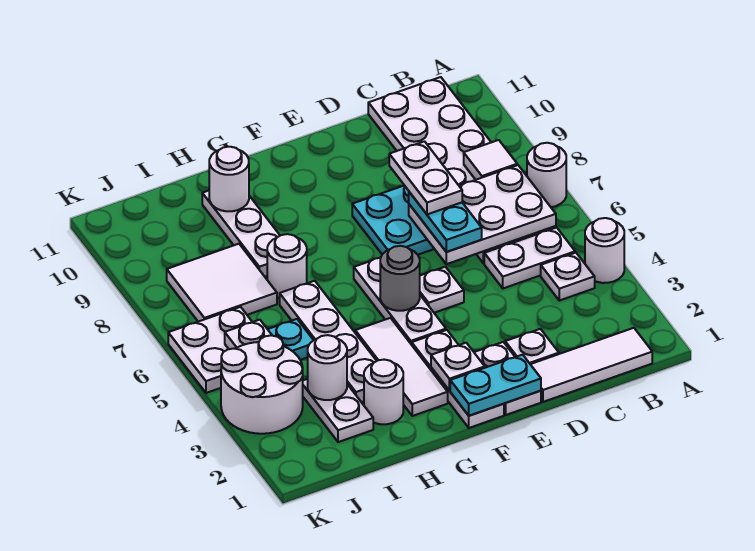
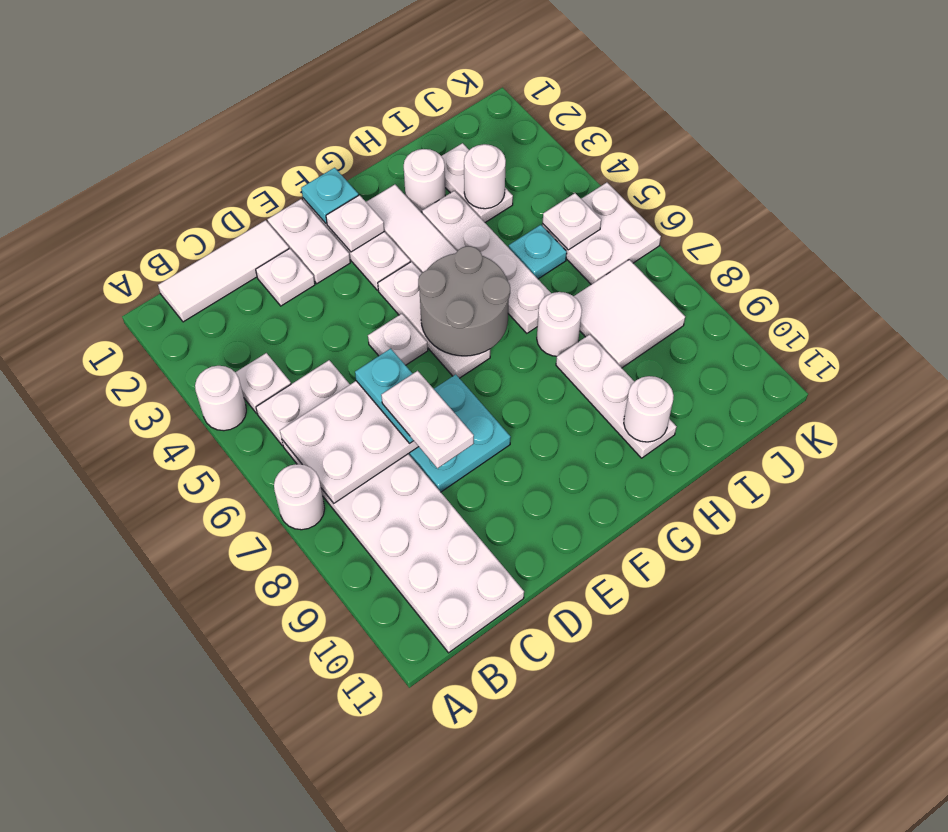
white 1x1 tile [464,140,517,180] -> none
cyan 1x2 plate [450,355,541,416] -> cyan 1x1 plate [301,168,359,224]
grey 1x1 round brick [380,246,420,311] -> grey 2x2 round brick [418,246,510,356]
white 2x2 round brick [221,335,303,434] -> none

